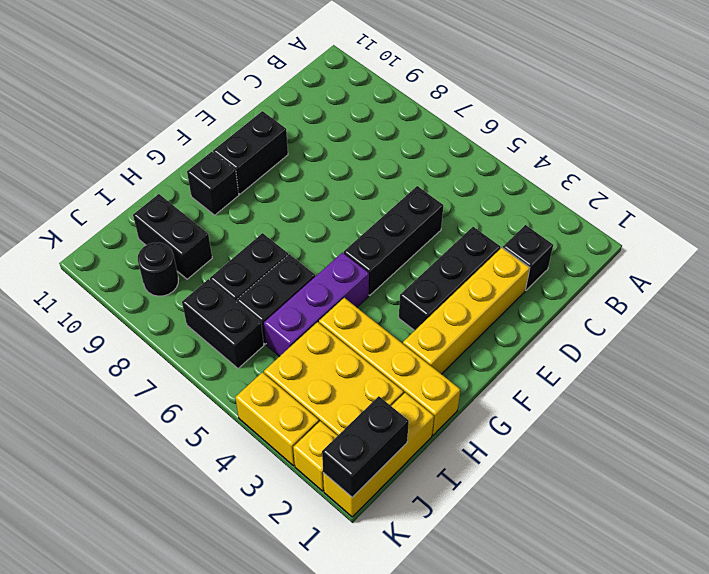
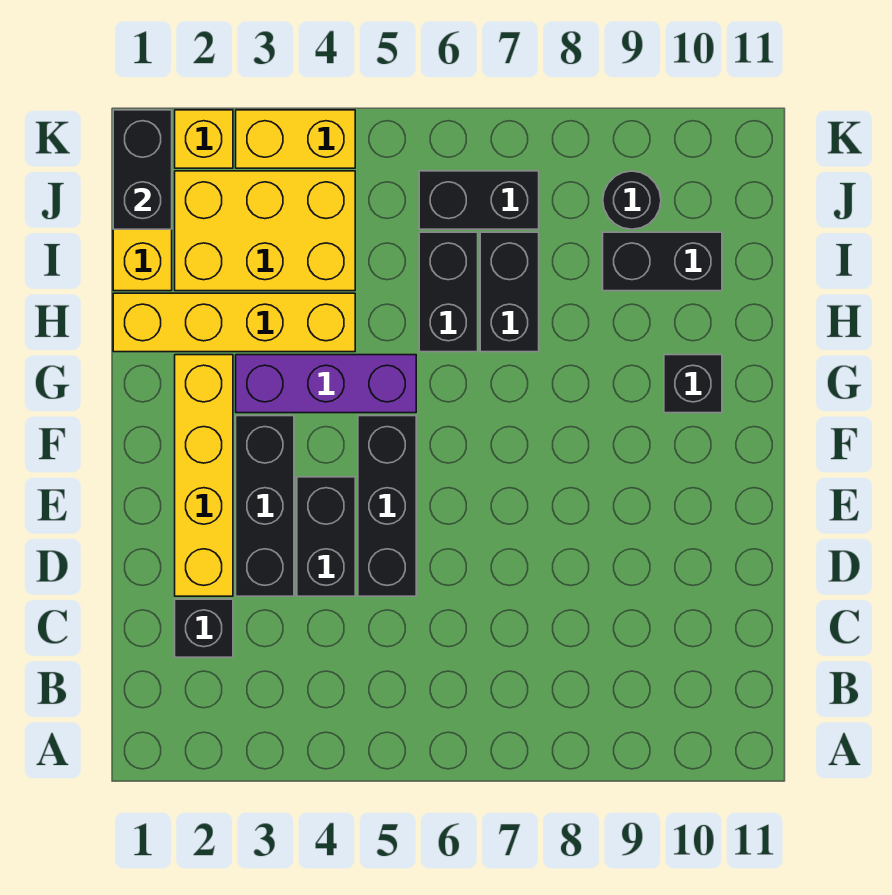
black 1x2 brick [213,111,288,194] -> black 1x2 brick moved to [297,477,355,596]
purple 1x3 brick [264,253,369,356] -> purple 1x3 brick turned to [236,355,416,413]

